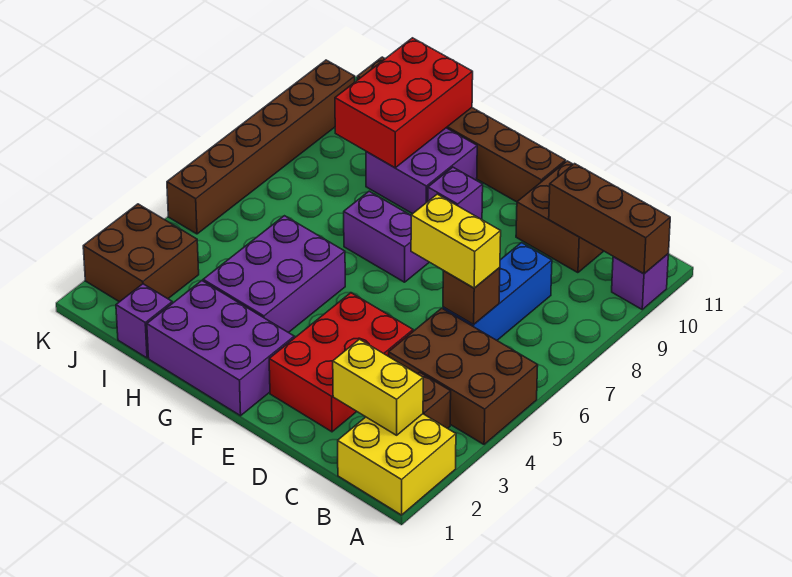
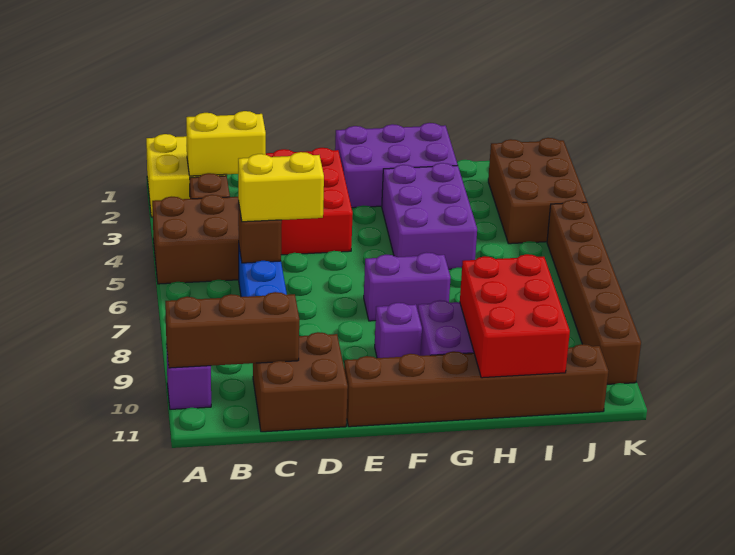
purple 1x1 brick [116,284,172,358] -> none
brown 2x2 brick [83,204,199,302] -> brown 2x3 brick [488,138,587,244]

